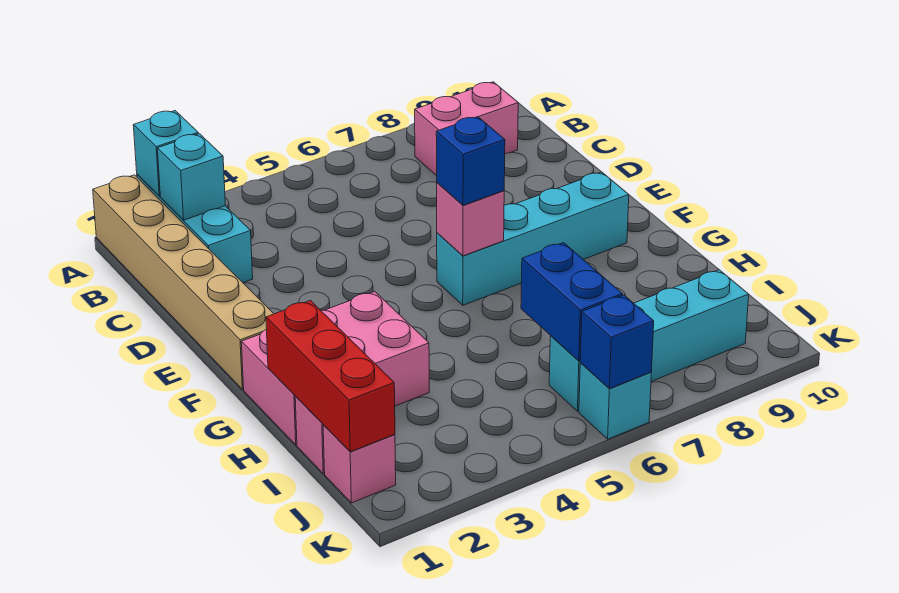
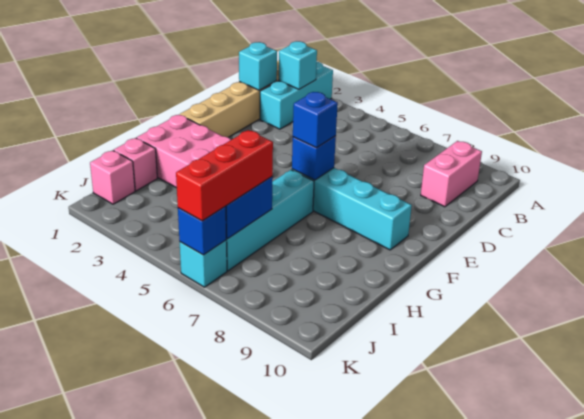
cyan 1x1 brick [133,111,198,196] -> cyan 1x1 brick moved to [239,42,277,90]
pink 1x2 brick [415,82,518,176] -> pink 1x2 brick turned to [421,141,482,207]
pink 1x1 brick [437,183,504,256] -> blue 1x1 brick [292,136,336,180]
red 1x3 brick [266,300,395,452] -> red 1x3 brick moved to [176,130,273,221]
cyan 1x4 brick [549,270,749,411] -> cyan 1x4 brick turned to [226,170,314,271]

